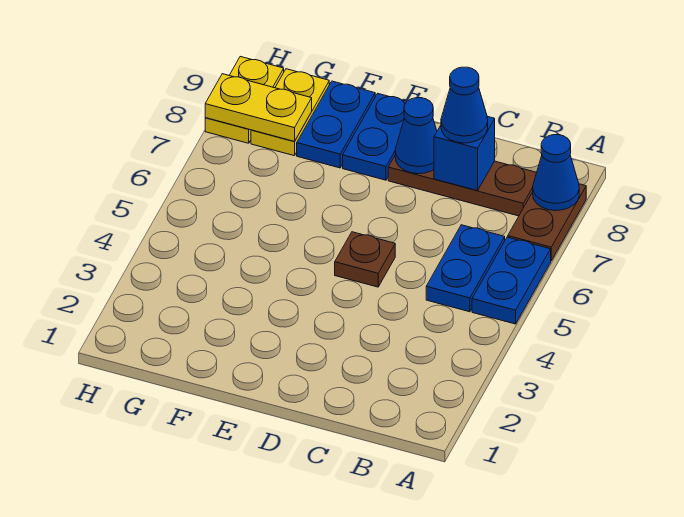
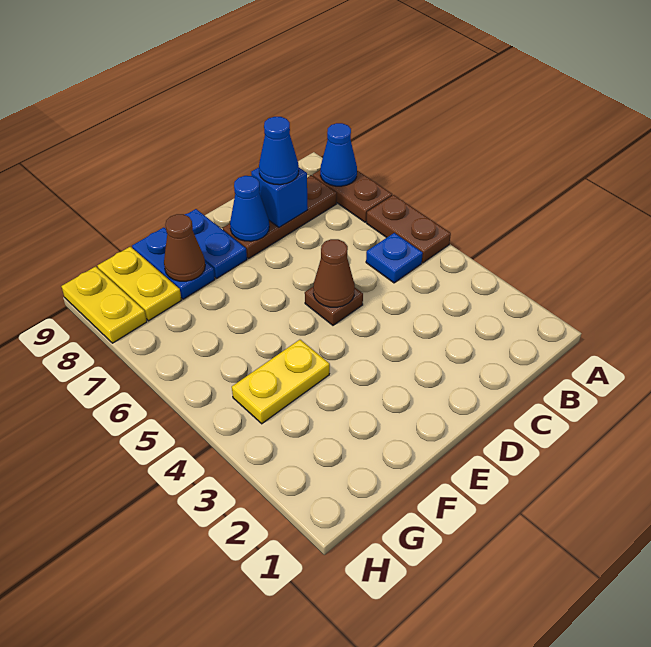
blue 1x2 plate [472,237,551,324] -> brown 1x2 plate [366,195,451,263]
blue 1x2 plate [426,225,505,312] -> blue 1x1 plate [366,233,423,283]
none -> brown 1x1 cone [313,239,355,307]
none -> brown 1x1 cone [164,214,205,281]
yellow 1x2 plate [205,74,312,141] -> yellow 1x2 plate moved to [232,340,330,424]

